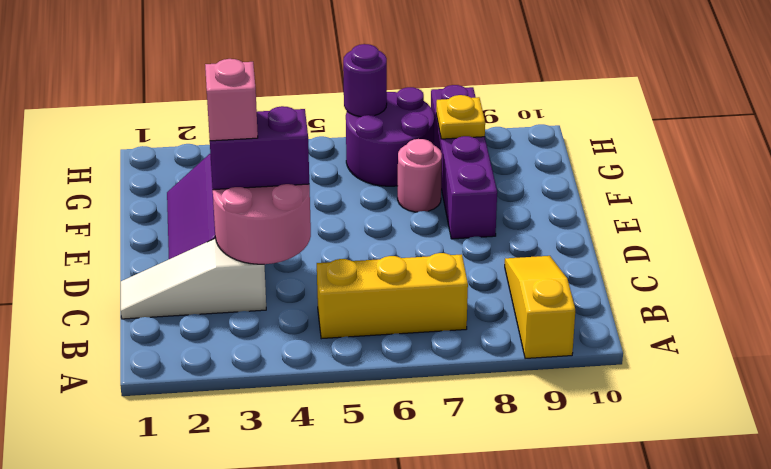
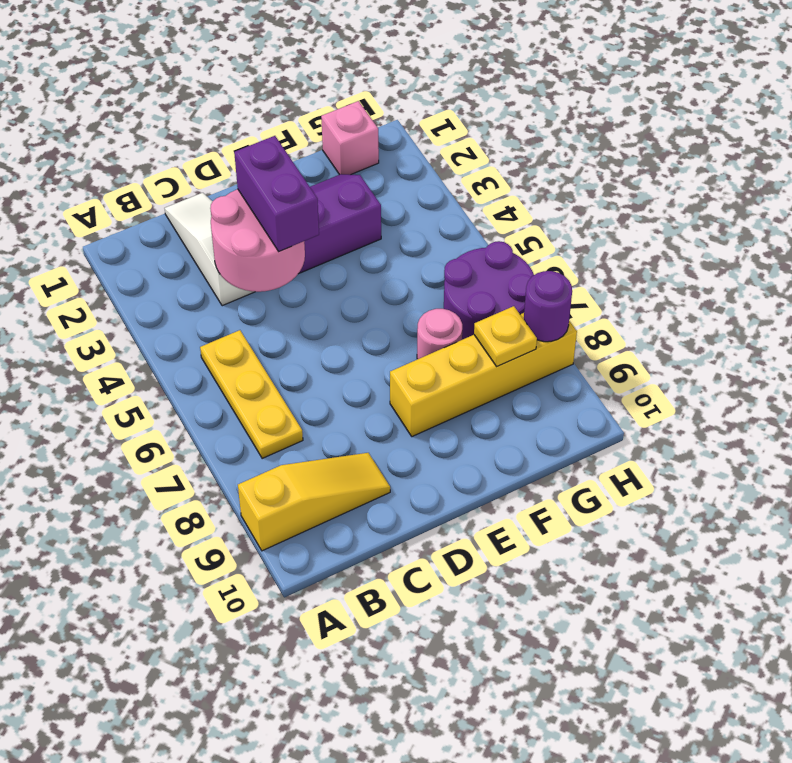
yellow 1x3 brick [317,253,468,339] -> yellow 1x3 plate [200,330,303,458]
pink 1x1 brick [205,59,258,141] -> pink 1x1 brick moved to [321,101,379,175]
purple 1x4 brick [431,85,497,239] -> yellow 1x4 brick [390,313,577,437]
purple 1x1 round brick [343,44,387,117] -> purple 1x1 round brick moved to [524,271,572,342]

